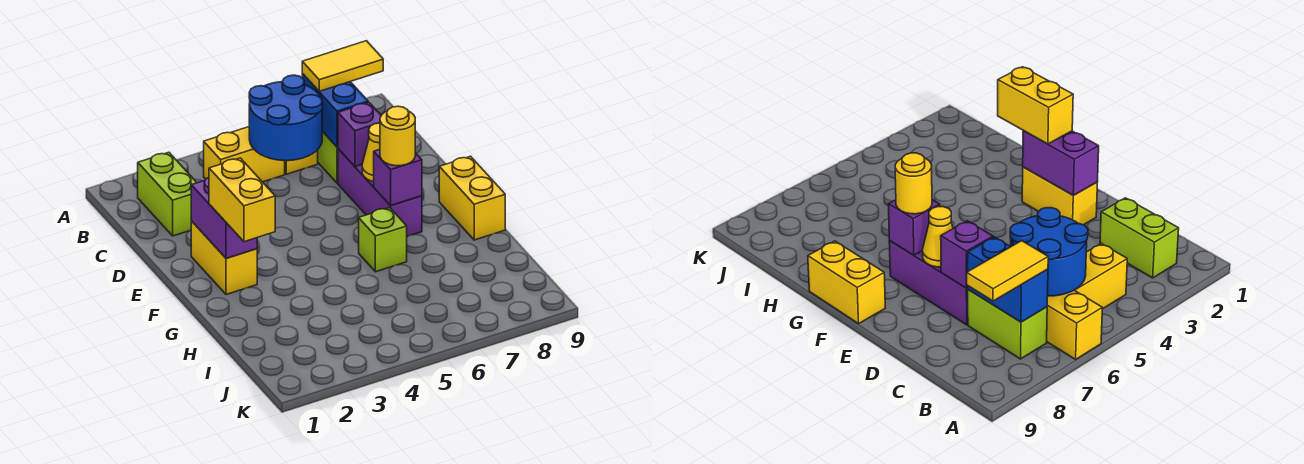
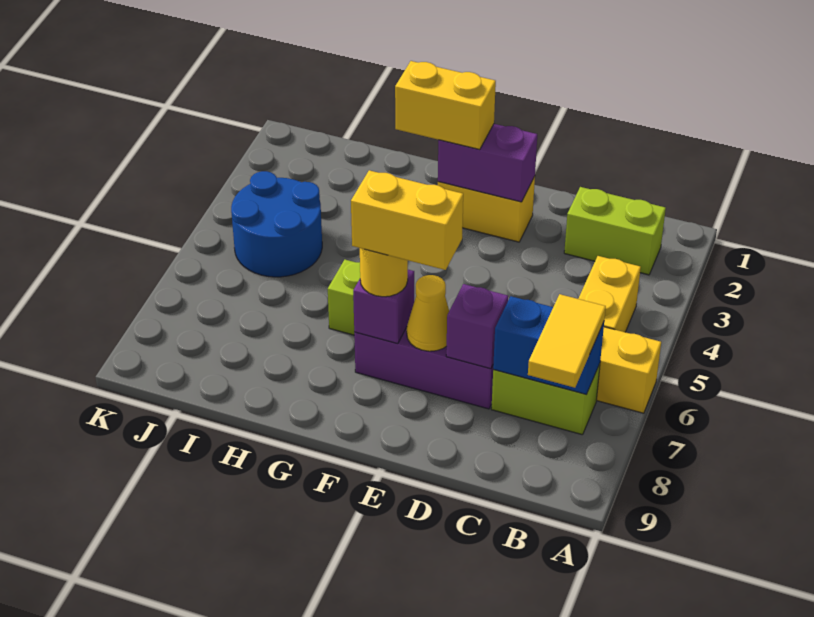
blue 2x2 round brick [249,75,323,161] -> blue 2x2 round brick moved to [231,171,322,277]
yellow 1x2 brick [439,156,505,240] -> yellow 1x2 brick moved to [351,170,463,270]

